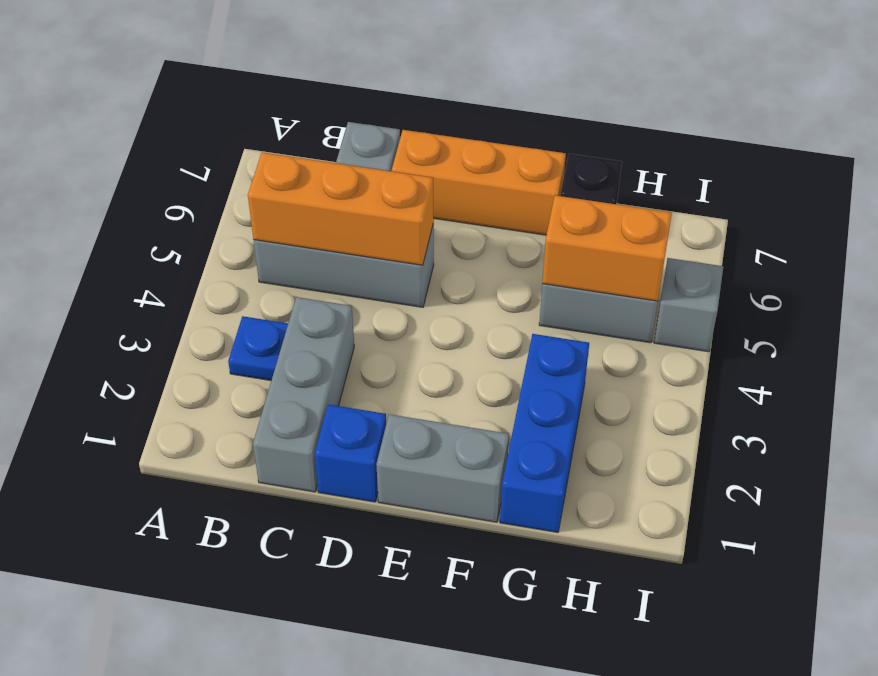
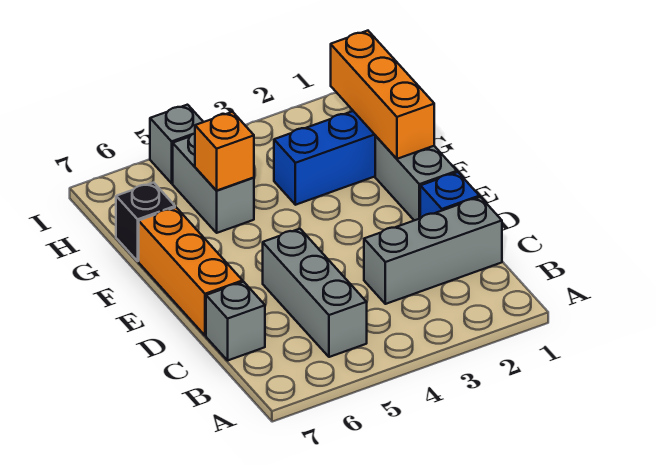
blue 1x1 plate [228,316,288,380] -> none
orange 1x3 brick [248,152,434,265] -> orange 1x3 brick moved to [331,31,434,159]
orange 1x2 brick [542,195,672,301] -> orange 1x1 brick [195,112,254,191]

